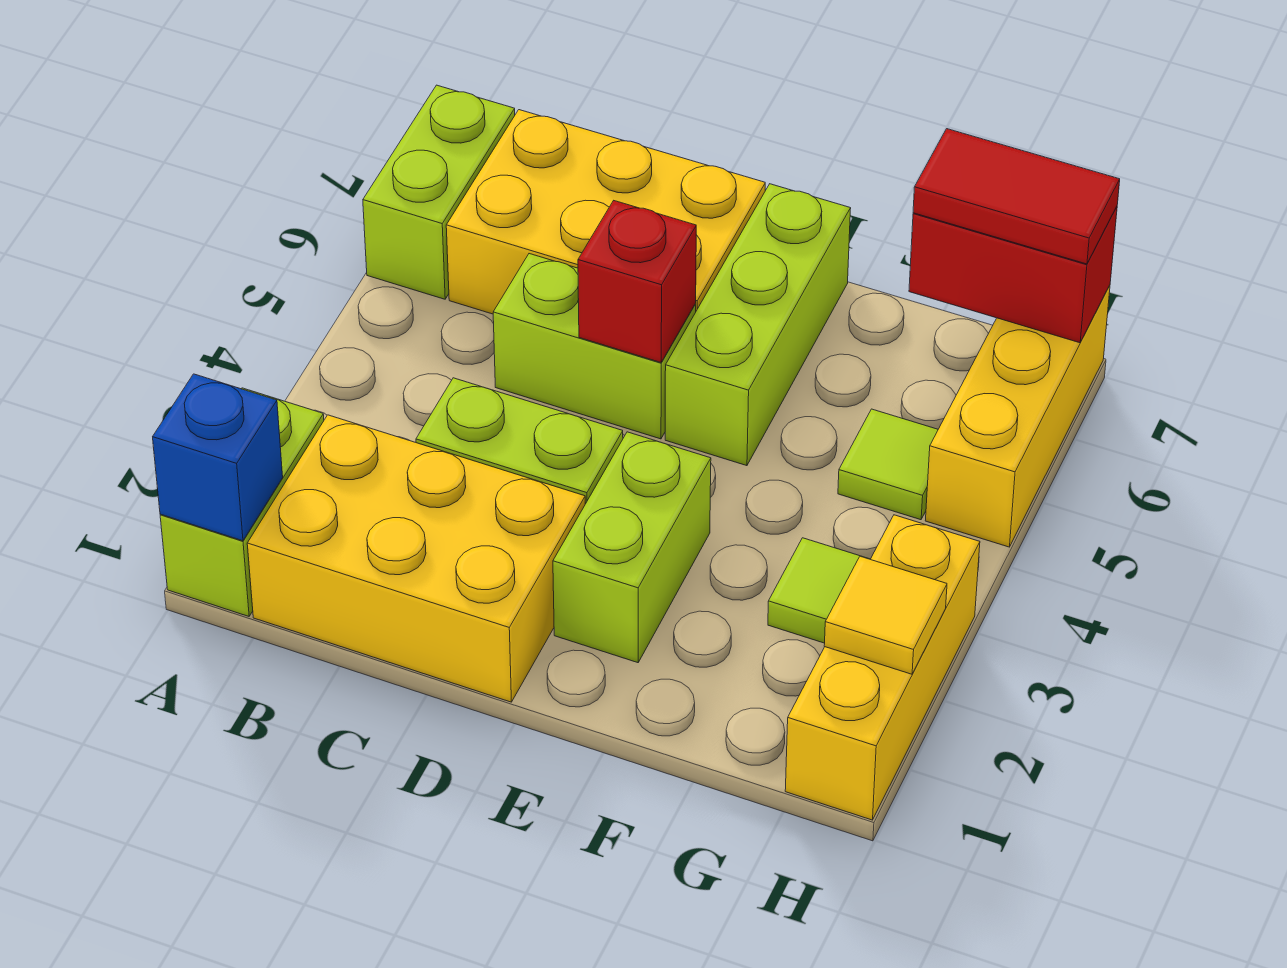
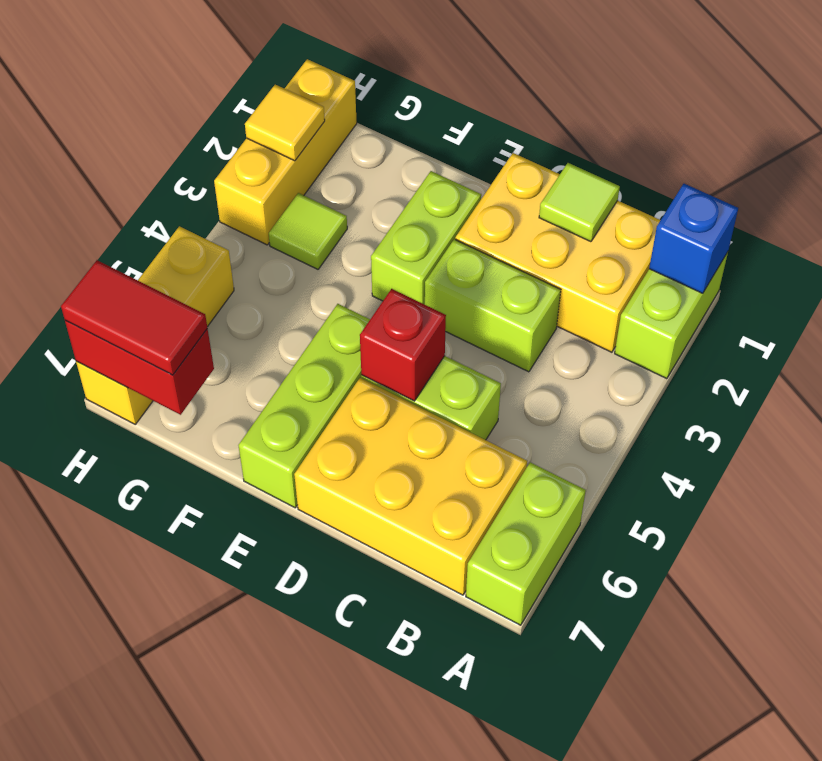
lime 1x1 tile [838,409,938,520] -> lime 1x1 tile moved to [539,163,620,242]

